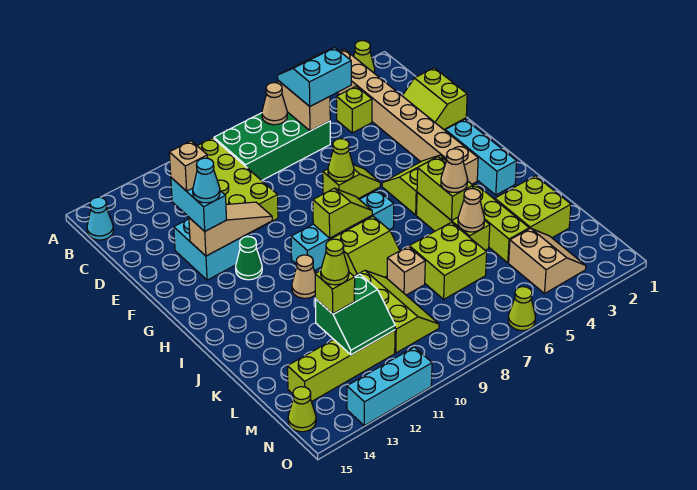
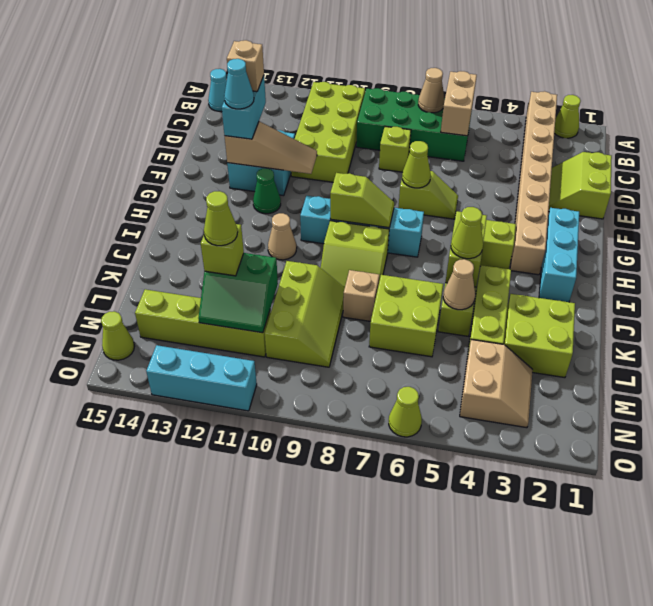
cyan 2x2 slope [278,48,351,106] -> none
lime 1x1 brick [336,86,372,133] -> lime 1x1 brick moved to [379,127,411,172]
tan 1x1 cone [441,149,468,192] -> lime 1x1 cone [451,207,483,259]

